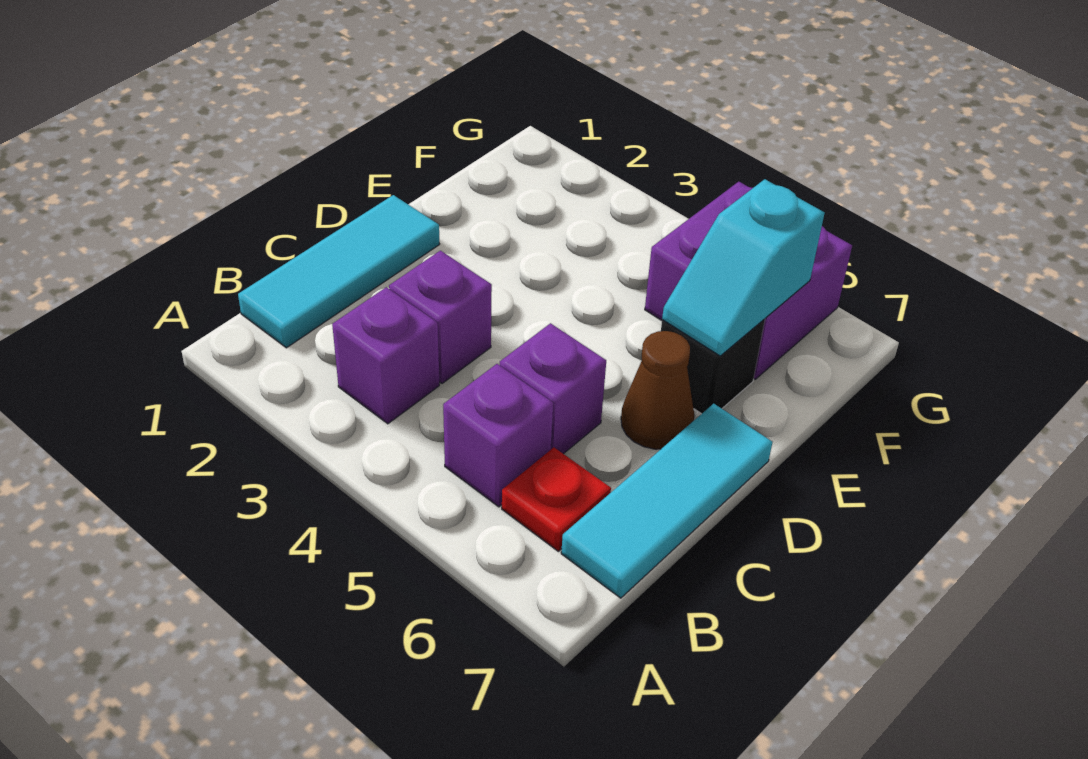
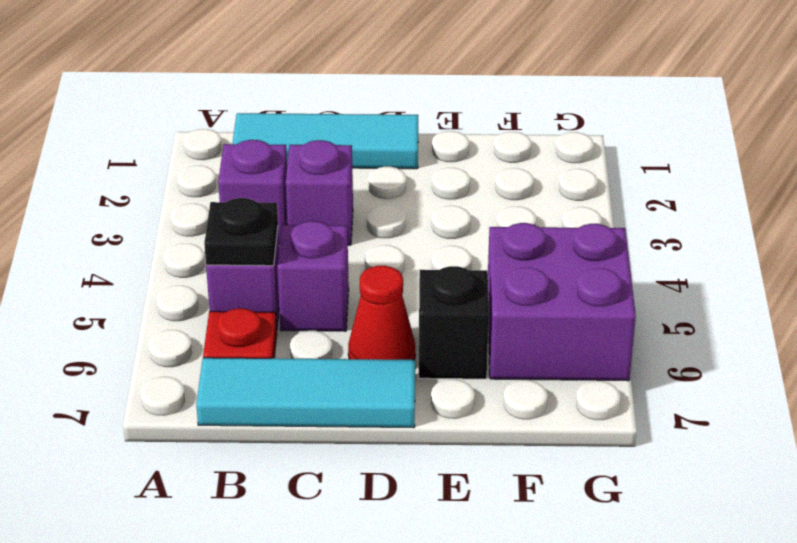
none -> black 1x1 plate [204,198,278,266]
brown 1x1 cone [621,331,695,449] -> red 1x1 cone [348,266,415,360]
cyan 1x2 slope [662,179,825,356] -> none

